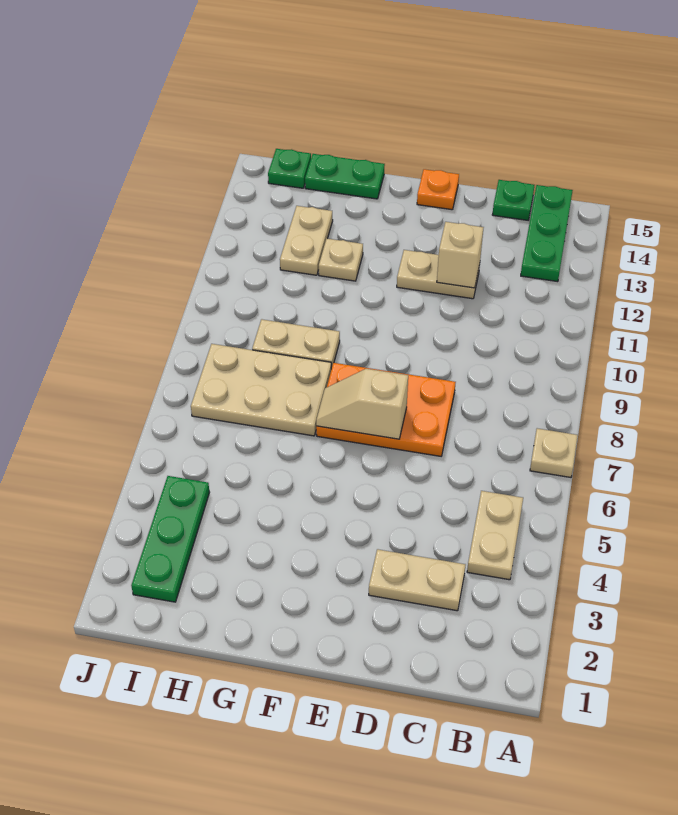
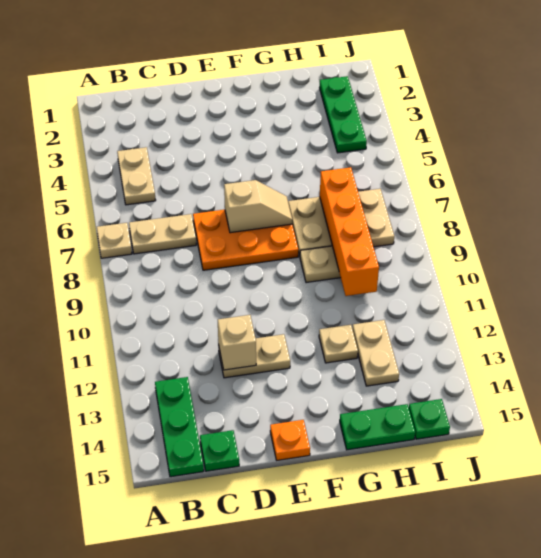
tan 1x2 plate [369,549,465,611] -> tan 1x2 plate moved to [129,214,196,254]
none -> orange 1x4 brick [320,167,379,296]

